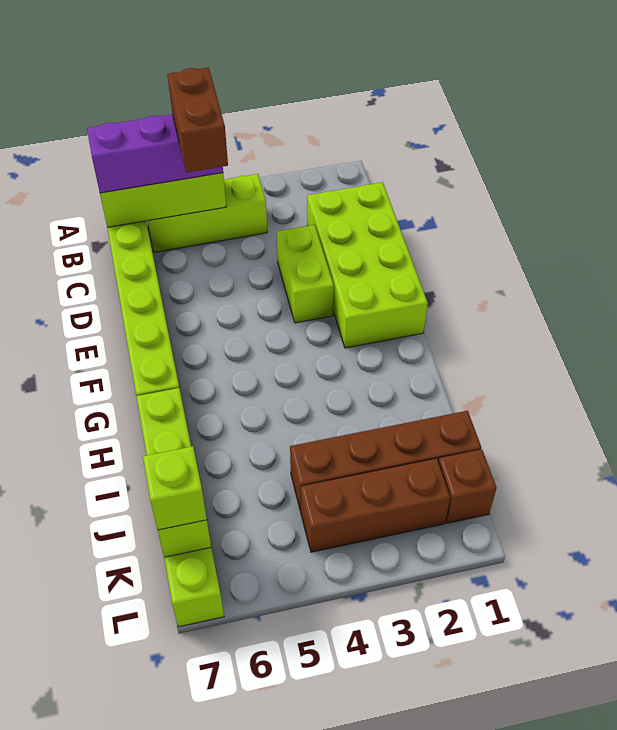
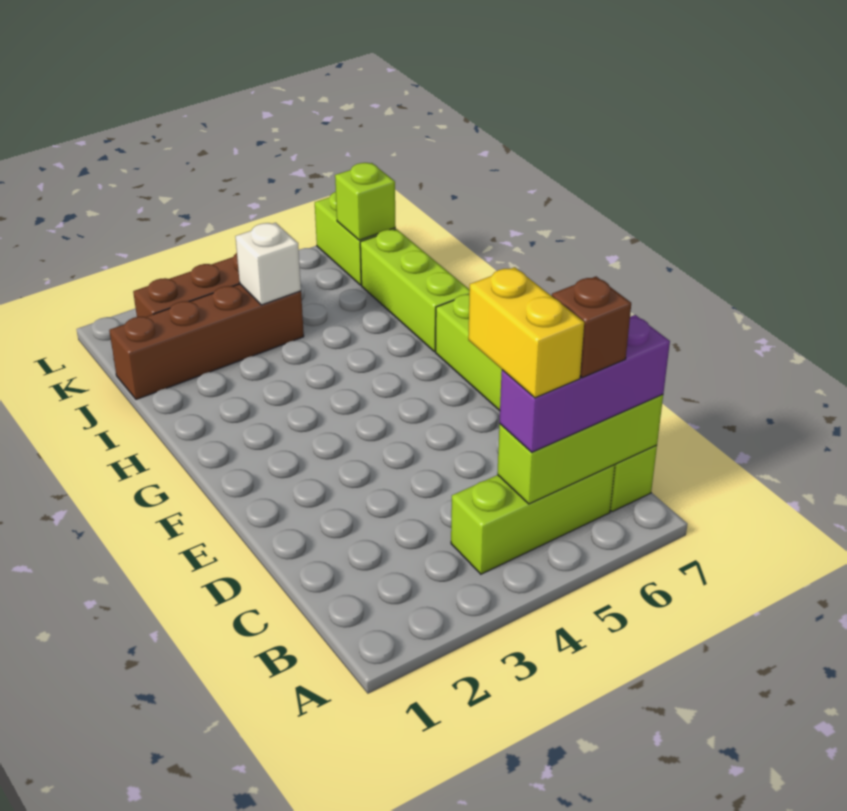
brown 1x2 brick [167,68,228,172] -> yellow 1x2 brick [468,267,584,398]
lime 2x4 brick [307,182,428,348] -> none
lime 1x2 brick [277,225,334,323] -> none
none -> white 1x1 brick [235,223,301,305]
brown 1x1 brick [438,449,496,523] -> brown 1x1 brick moved to [552,277,631,378]
lime 1x1 brick [143,446,207,530] -> none

